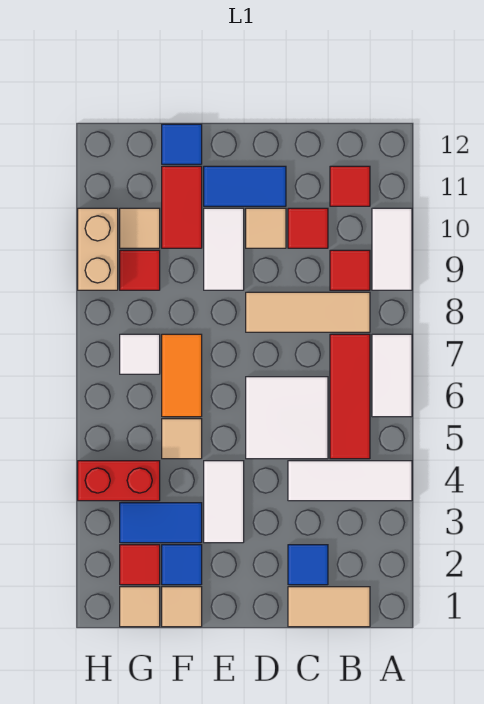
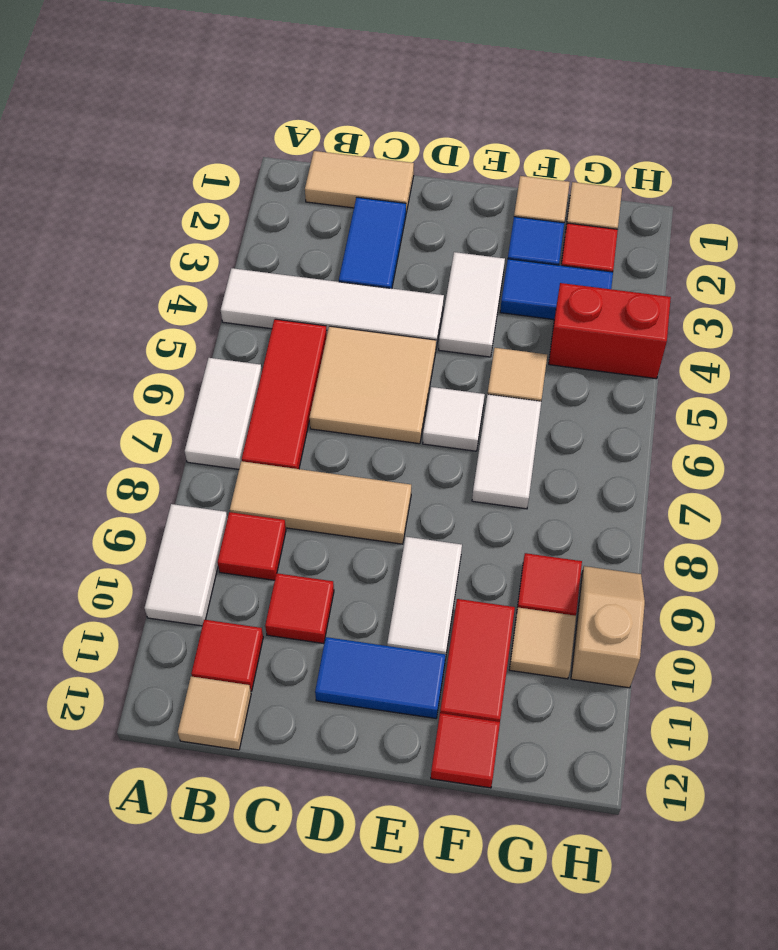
white 1x3 tile [288,461,412,501] -> white 1x4 tile [221,268,444,347]
blue 1x1 tile [288,545,328,585] -> blue 1x2 tile [339,197,406,289]
white 2x2 tile [246,377,328,459] -> tan 2x2 tile [309,326,436,444]
tan 1x1 tile [246,208,286,248] -> tan 1x1 tile moved to [178,676,251,750]
orange 1x2 tile [162,334,202,417] -> white 1x2 tile [472,394,541,509]
blue 1x1 tile [162,124,202,164] -> red 1x1 tile [431,713,500,788]
white 1x1 tile [120,334,160,374] -> white 1x1 tile moved to [423,387,485,451]
tan 1x2 brick [78,208,118,290] -> tan 1x2 slope [571,566,645,688]

